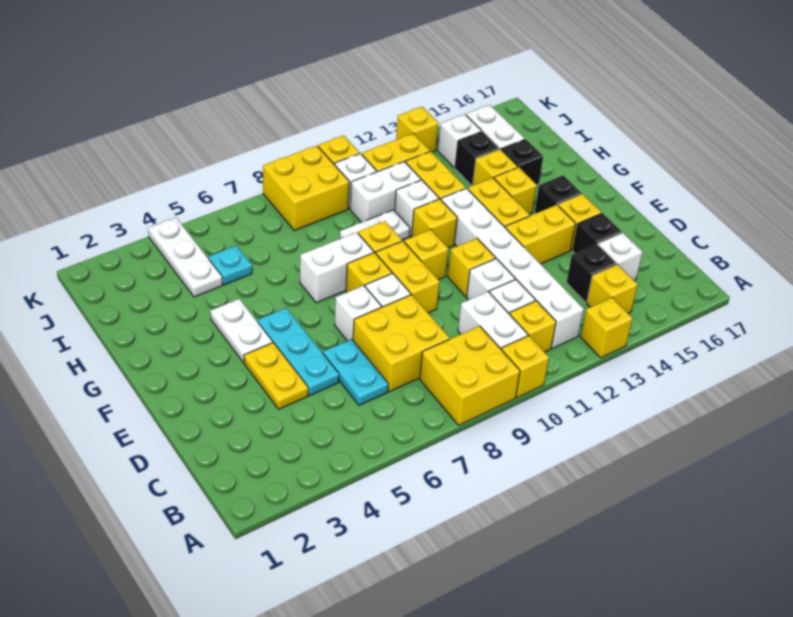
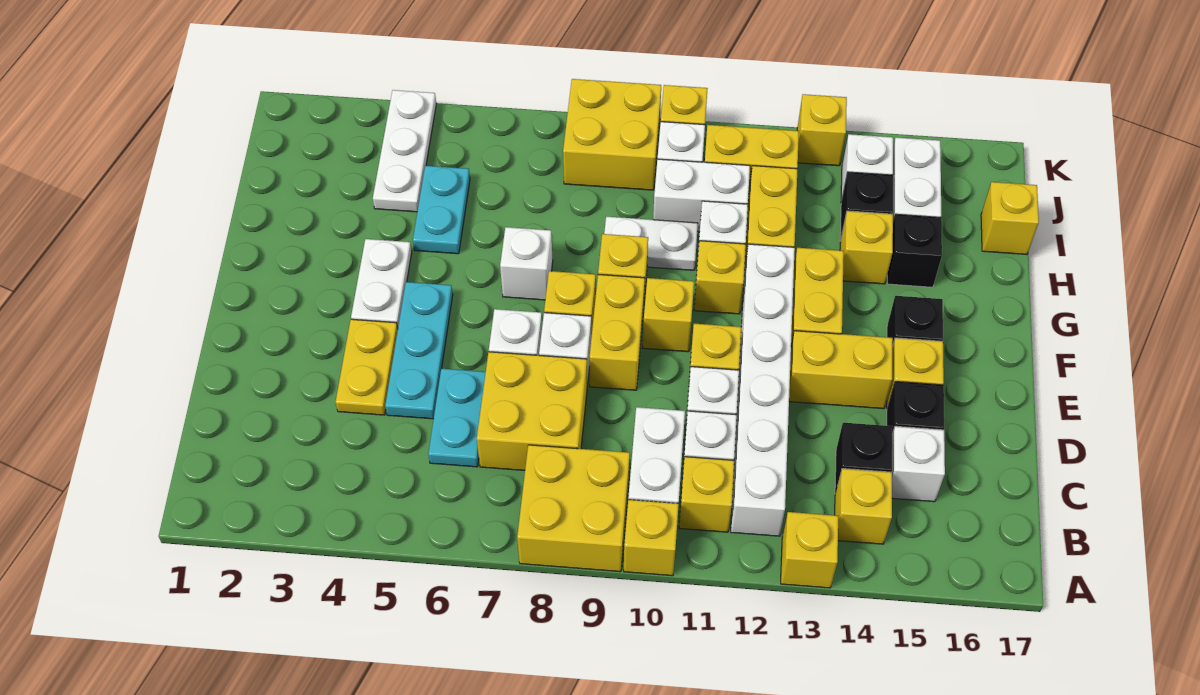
white 1x2 brick [300,232,374,303] -> white 1x1 brick [500,227,553,300]
yellow 1x1 brick [494,167,537,214] -> yellow 1x1 brick moved to [981,182,1039,254]
cyan 1x1 plate [208,246,252,285] -> cyan 1x2 plate [413,166,470,254]

